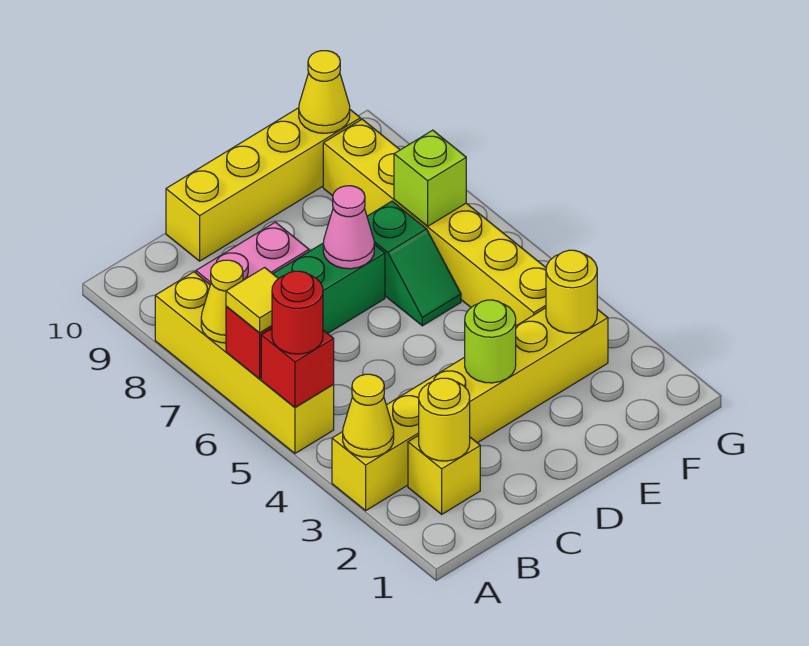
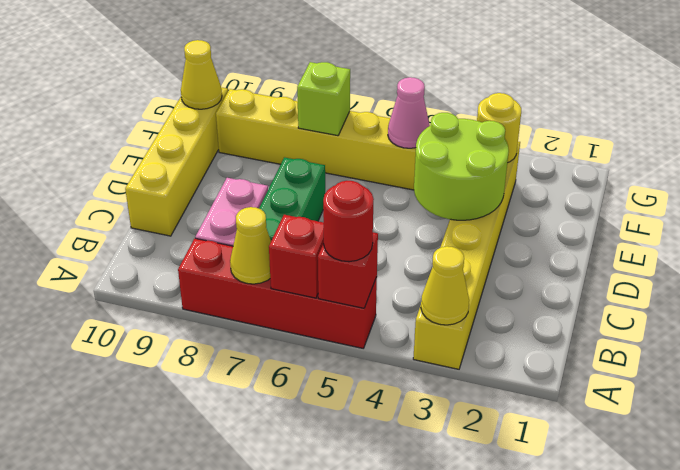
yellow 1x4 brick [155,272,334,453] -> red 1x4 brick [178,238,377,348]
yellow 1x1 tile [226,267,279,333] -> none
yellow 1x1 brick [408,435,480,514] -> none
yellow 1x1 round brick [419,378,470,461] -> none
lime 1x1 round brick [465,300,516,383] -> lime 2x2 round brick [414,113,509,220]
pink 1x1 cone [323,186,374,269] -> pink 1x1 cone moved to [388,77,430,148]
green 1x2 slope [367,201,461,326] -> none

